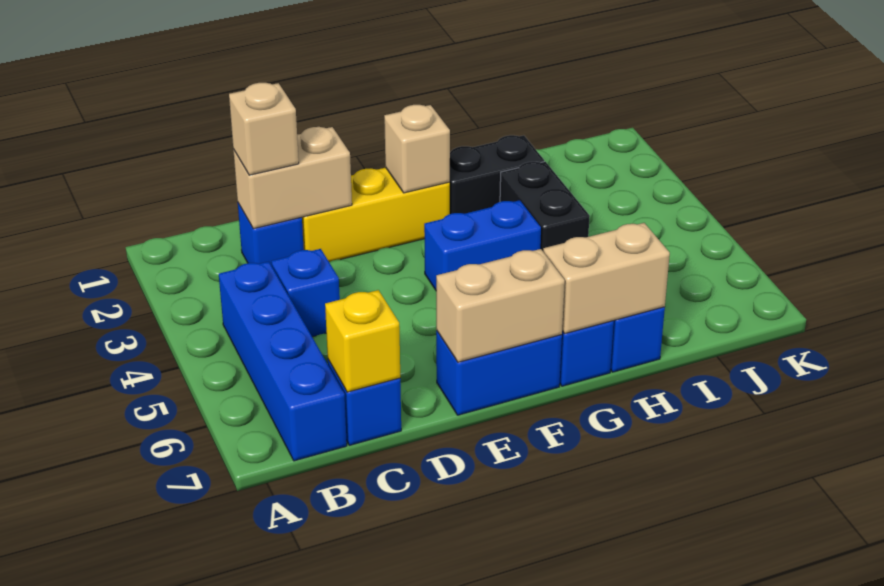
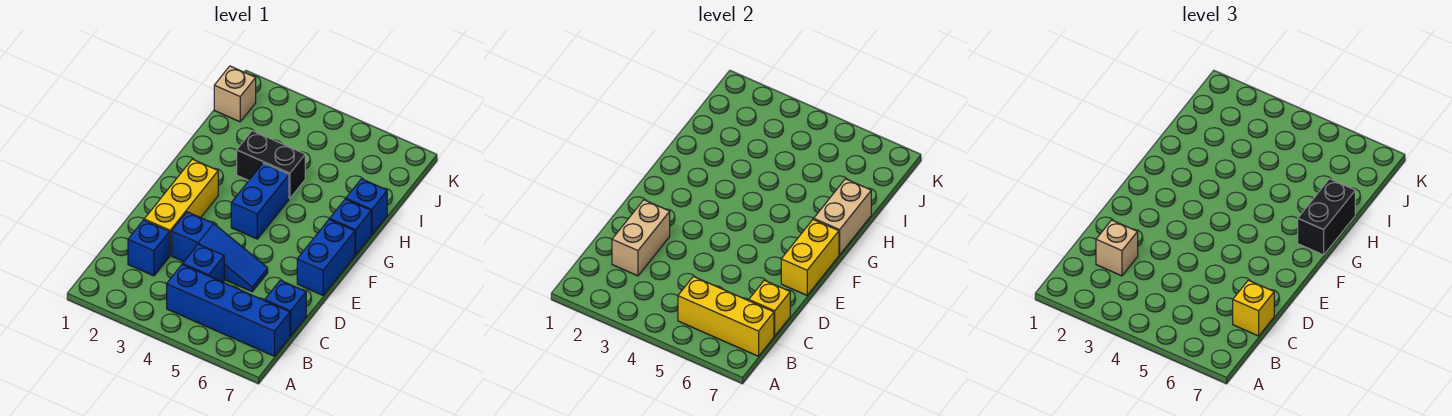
none -> yellow 1x3 brick [678,277,774,356]
none -> yellow 1x1 brick [1233,280,1274,336]
none -> blue 1x3 slope [172,212,268,292]
tan 1x2 brick [436,249,565,362] -> yellow 1x2 brick [781,219,839,295]
tan 1x1 brick [384,105,450,193] -> tan 1x1 brick moved to [214,66,256,122]
black 1x2 brick [449,135,544,214] -> black 1x2 brick moved to [1298,179,1355,255]

